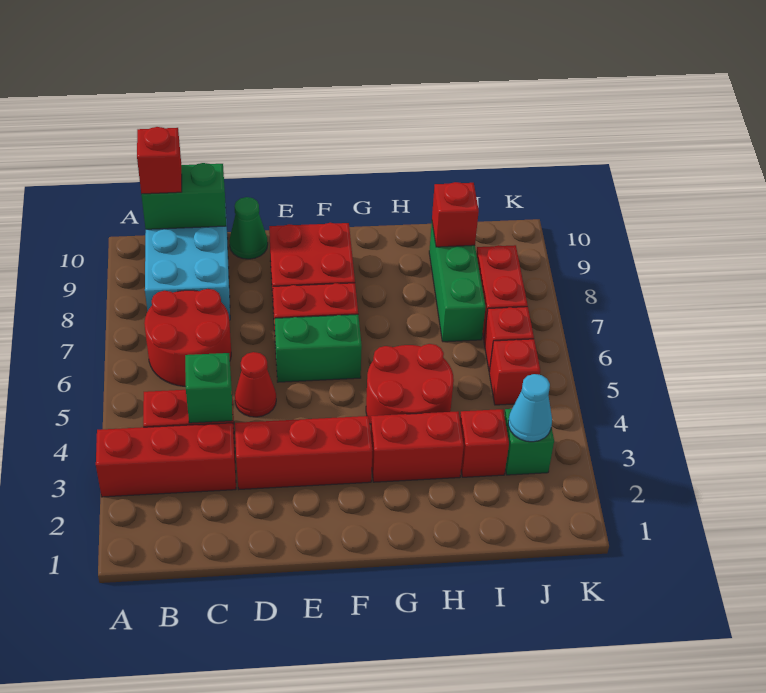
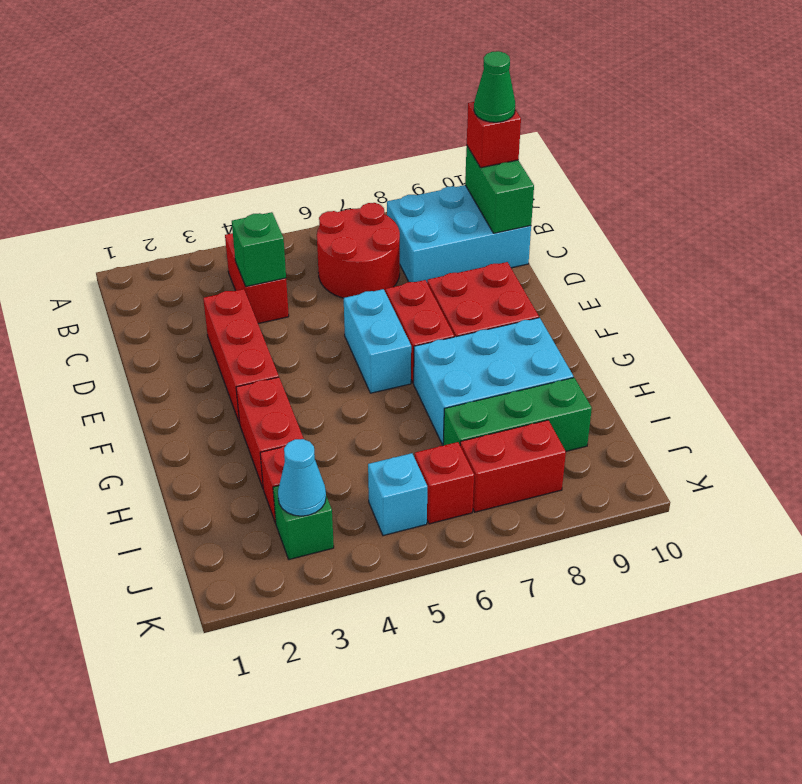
red 1x3 brick [96,423,236,497] -> none
red 1x1 cone [235,352,276,417] -> none
green 1x1 cone [229,197,268,259] -> green 1x1 cone moved to [474,51,515,122]
green 1x2 brick [275,314,362,382] -> cyan 1x2 brick [344,289,411,393]
red 2x2 round brick [366,344,454,424] -> none
none -> cyan 2x3 brick [414,318,573,445]
red 1x1 brick [432,182,479,247] -> none
red 1x1 brick [489,339,540,405] -> cyan 1x1 brick [368,453,427,536]

